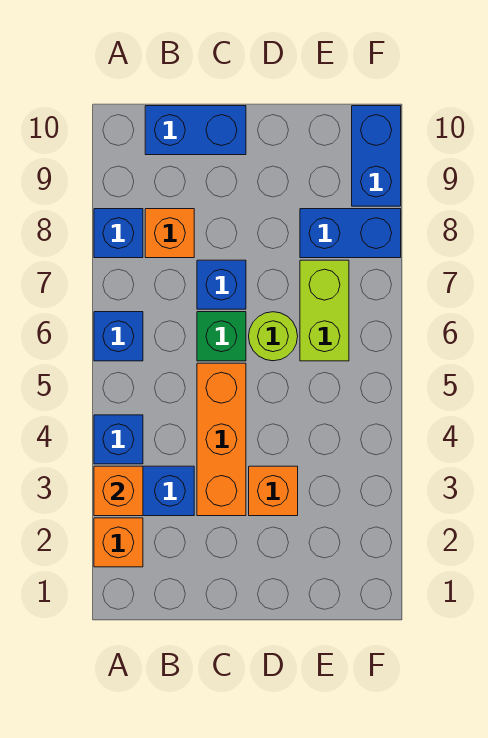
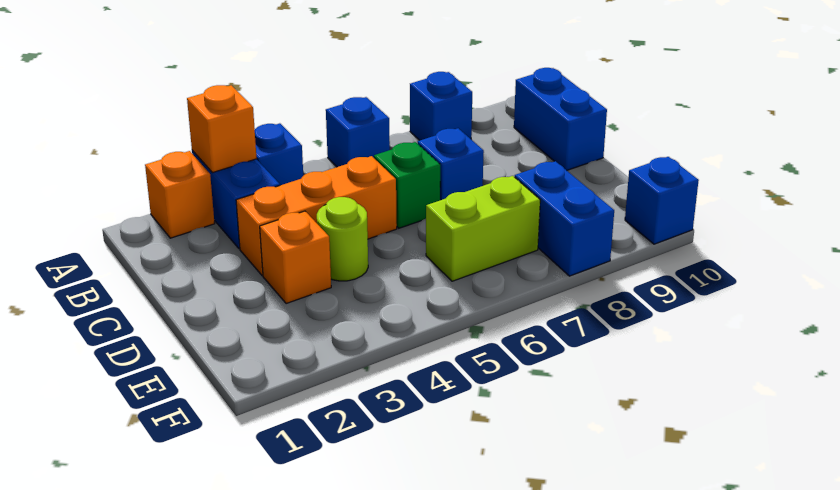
orange 1x1 brick [145,209,194,258] -> none
lime 1x1 round brick [249,312,298,361] -> lime 1x1 round brick moved to [317,197,368,281]
blue 1x2 brick [352,106,401,206] -> blue 1x1 brick [625,157,699,244]

